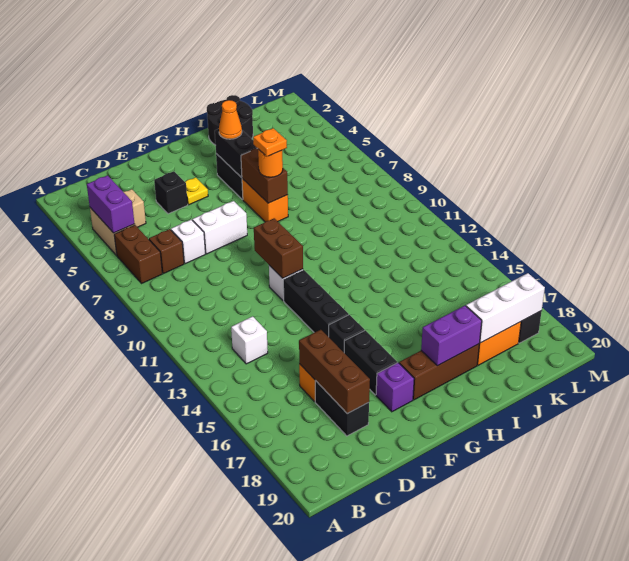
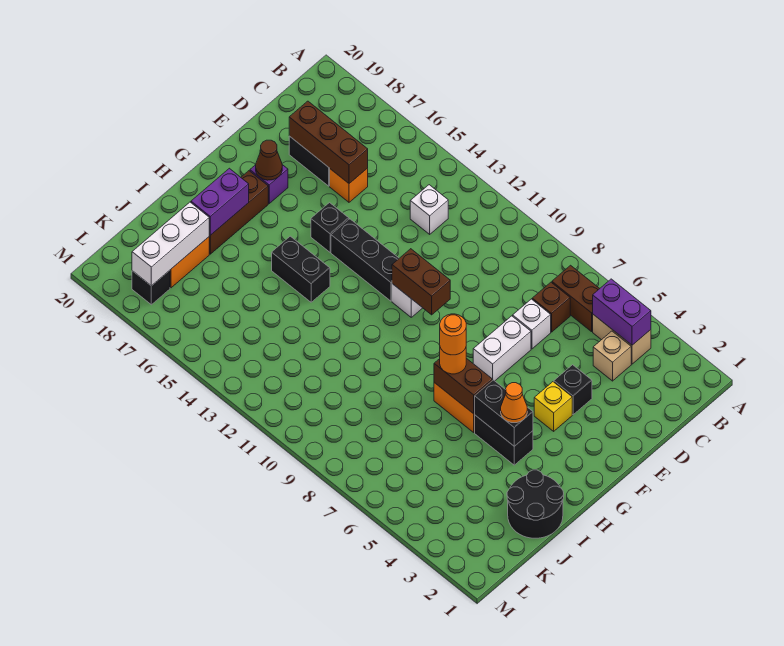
yellow 1x1 plate [185,177,208,205] -> yellow 1x1 brick [534,382,572,431]
black 1x2 brick [344,330,397,395] -> black 1x2 brick moved to [272,236,330,302]
none -> brown 1x1 cone [256,140,282,180]
orange 1x1 plate [253,128,287,156] -> orange 1x1 round brick [440,314,466,355]

